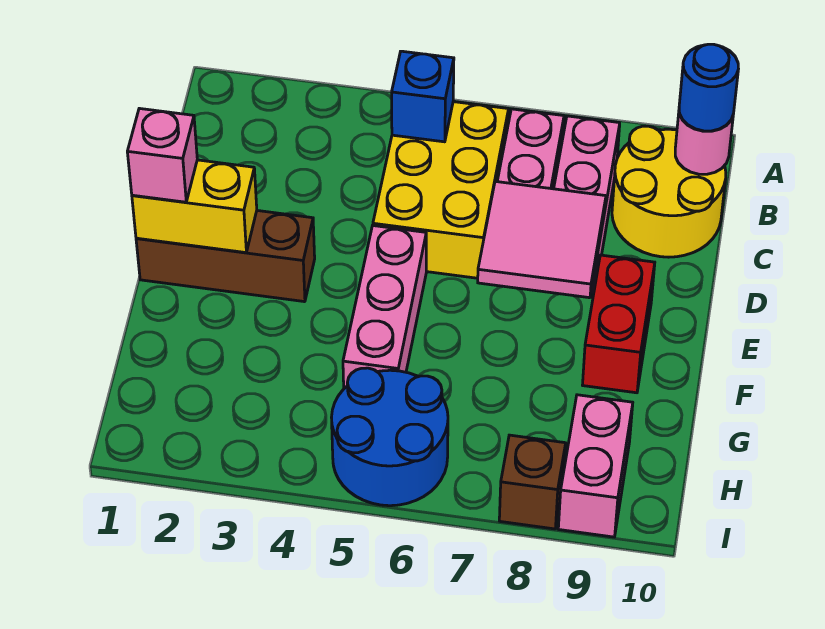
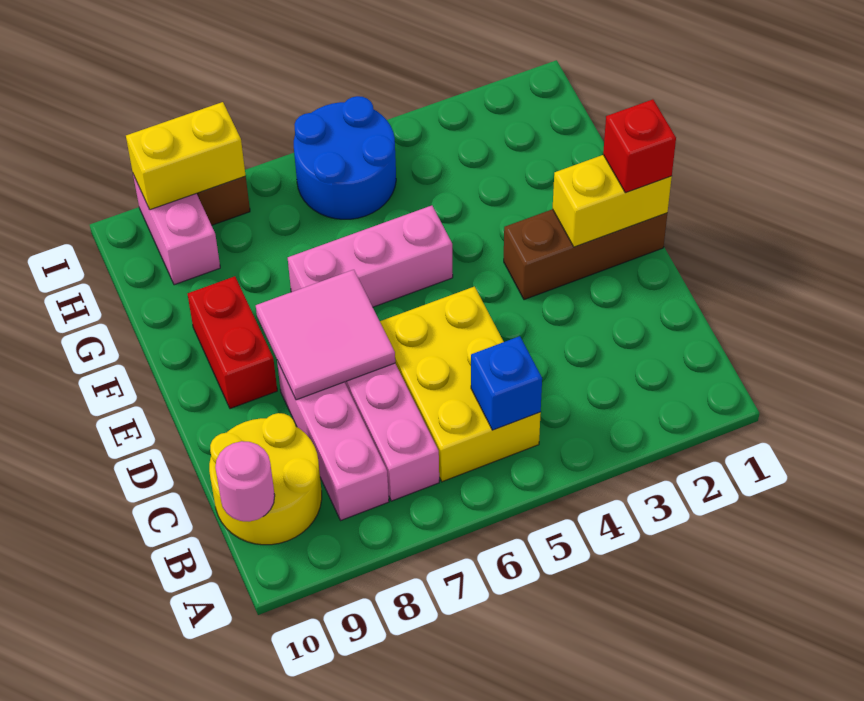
blue 1x1 round brick [679,44,738,131] -> none
pink 1x1 brick [127,108,197,202] -> red 1x1 brick [603,99,676,193]
pink 1x3 brick [343,226,426,388] -> pink 1x3 brick turned to [288,206,453,307]
none -> yellow 1x2 brick [126,102,246,210]

